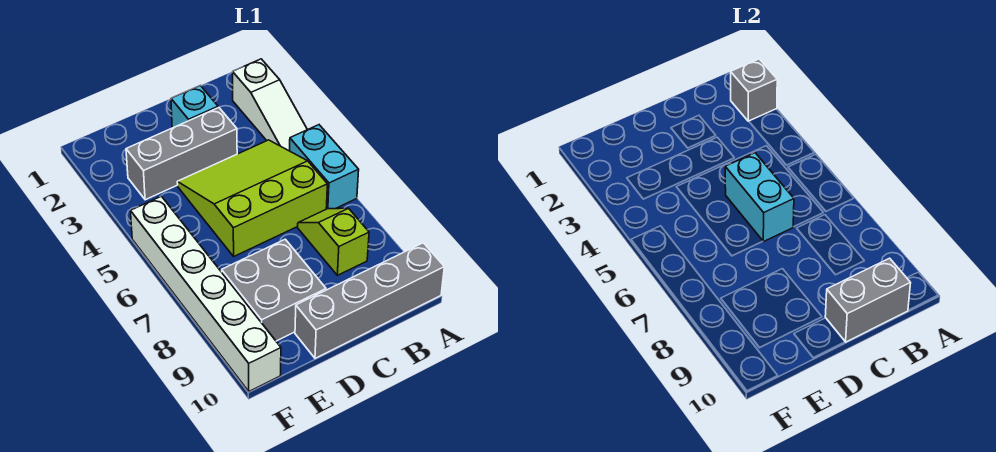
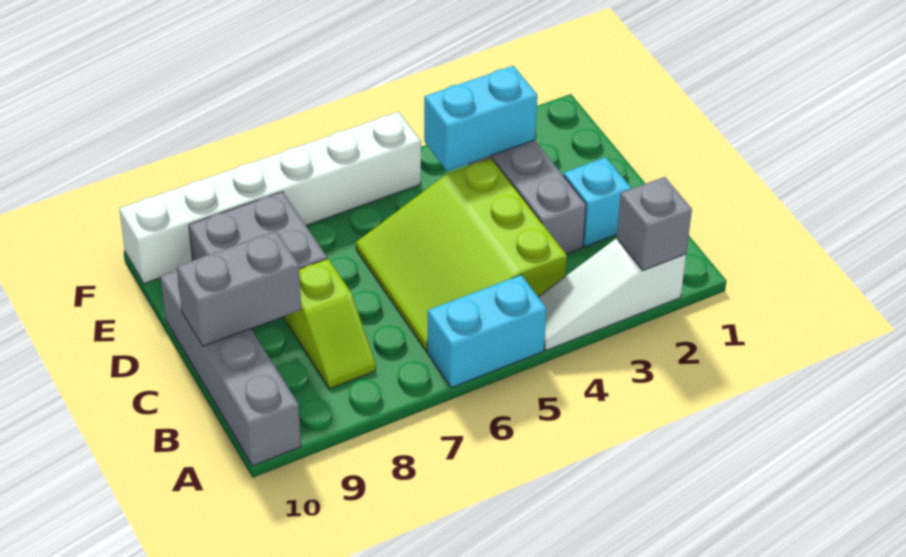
lime 3x3 slope [177,140,327,256] -> lime 3x3 slope turned to [356,158,567,351]
lime 1x2 slope [298,208,369,275] -> lime 1x2 slope turned to [284,259,376,389]
grey 1x2 brick [825,258,911,342] -> grey 1x2 brick turned to [177,231,301,346]
cyan 1x2 brick [725,153,794,242] -> cyan 1x2 brick moved to [424,66,537,171]

